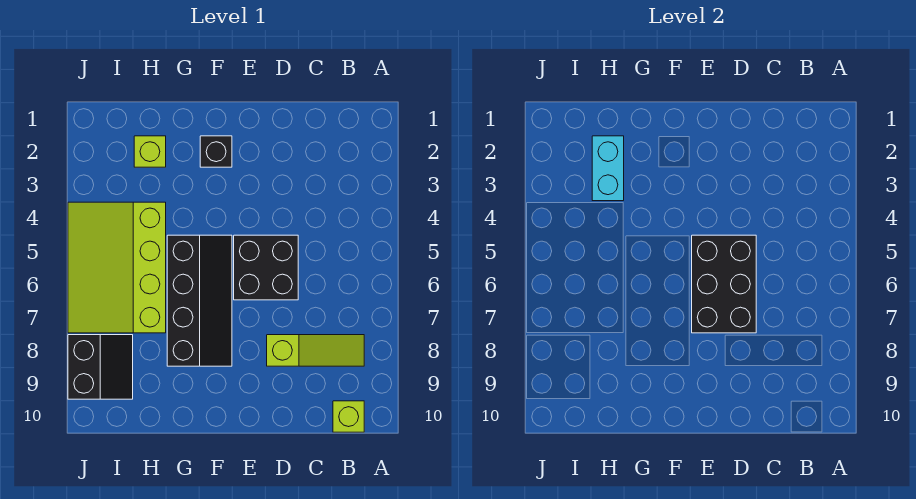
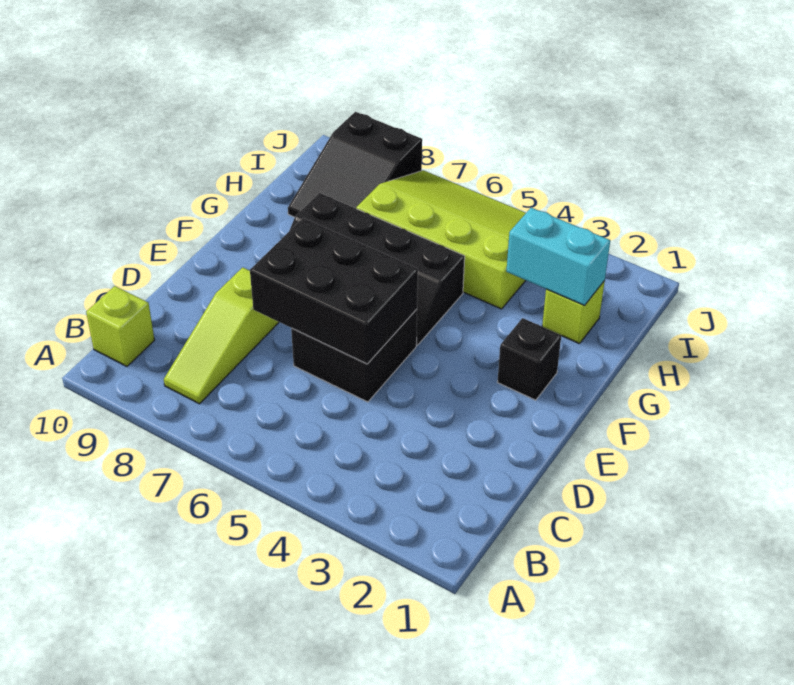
black 2x2 slope [68,335,133,399] -> black 2x3 slope [288,112,422,217]

